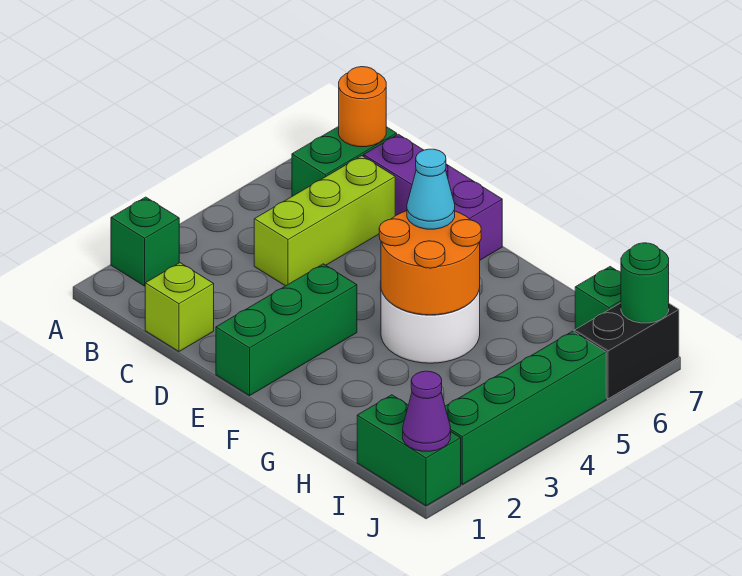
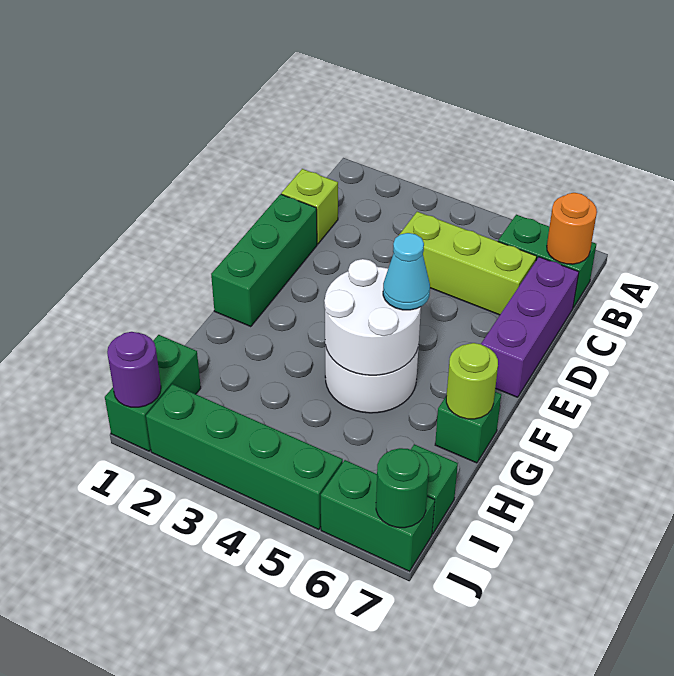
green 1x1 brick [111,197,179,286] -> green 1x1 brick moved to [435,392,501,463]
green 1x3 brick [216,264,357,396] -> green 1x3 brick turned to [211,194,317,327]
orange 2x2 round brick [379,211,481,315] -> white 2x2 round brick [324,259,421,375]
none -> lime 1x1 round brick [446,343,498,419]
purple 1x1 cone [403,371,451,451] -> purple 1x1 round brick [107,332,161,407]
black 1x2 brick [574,303,679,399] -> green 1x2 brick [321,460,435,571]

